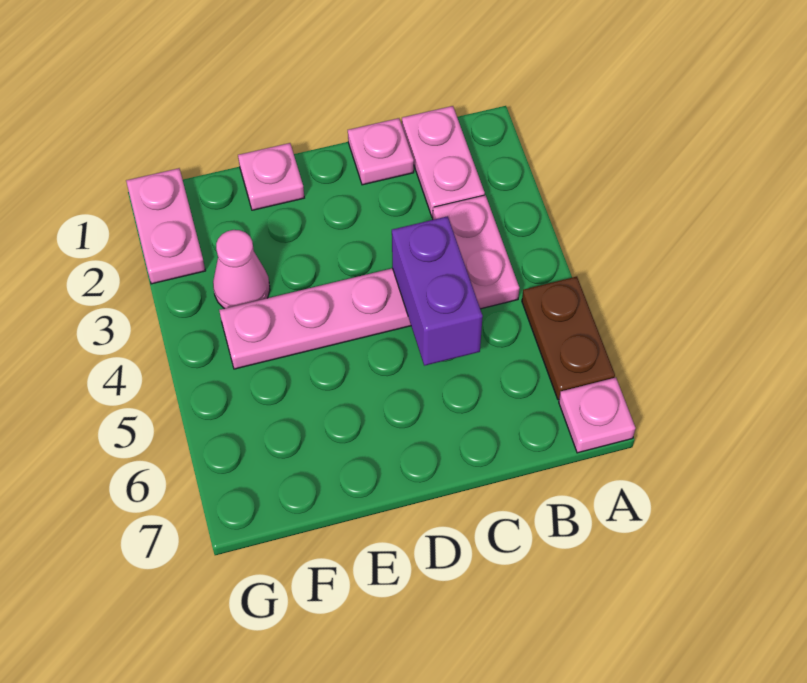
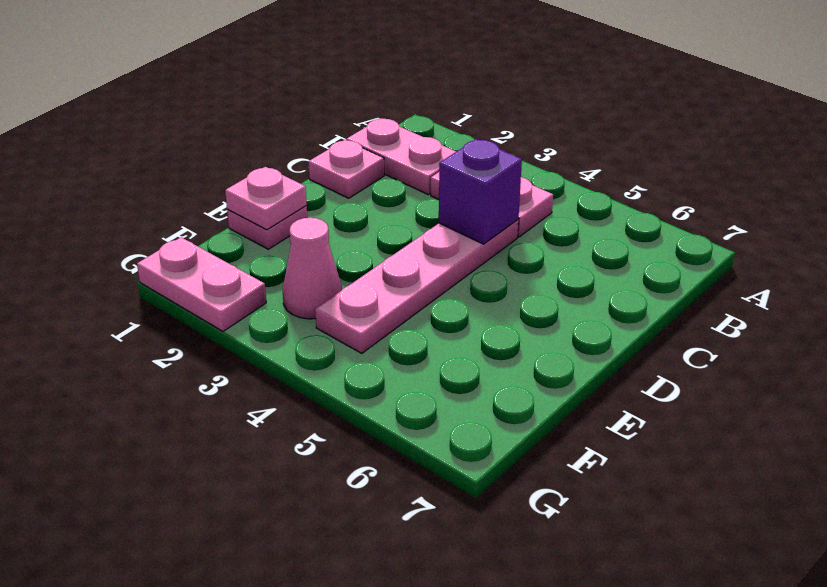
brown 1x2 plate [522,277,615,400] -> none
pink 1x1 plate [559,378,636,453] -> pink 1x1 plate moved to [225,167,307,230]
purple 1x2 brick [392,216,483,366] -> purple 1x1 brick [439,139,522,244]

